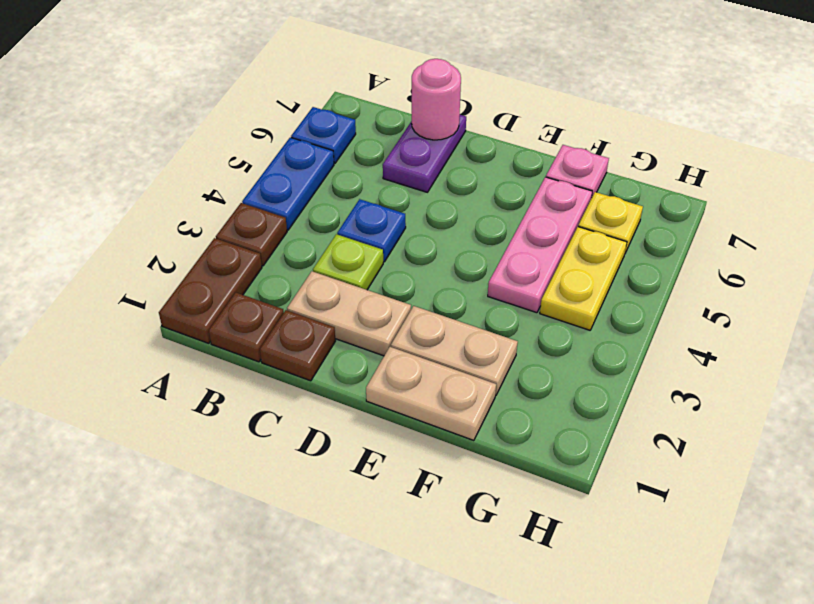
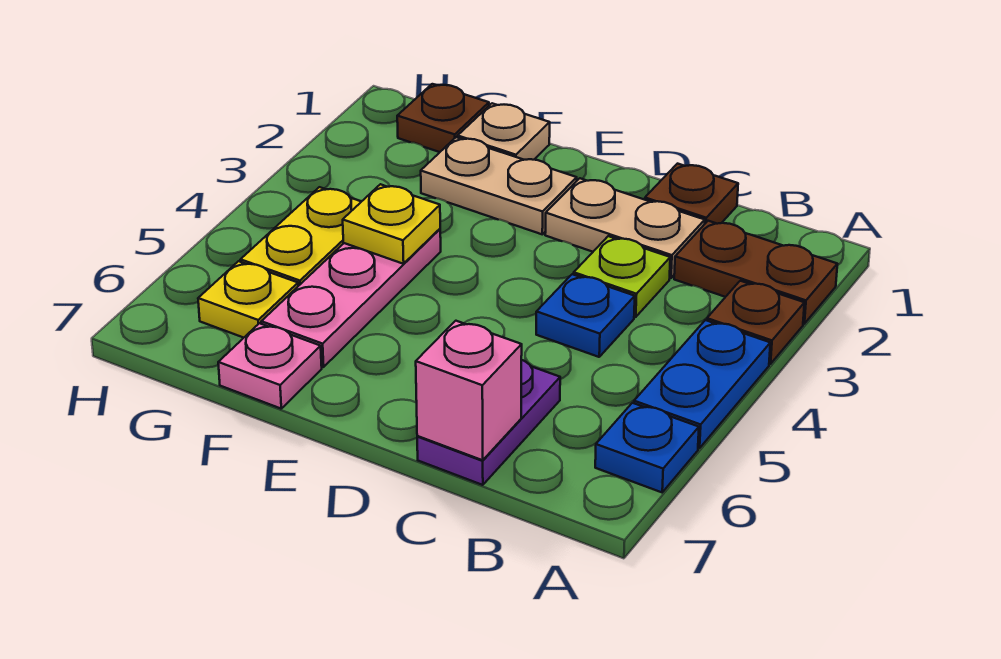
brown 1x2 plate [159,238,262,343] -> brown 1x2 plate turned to [674,221,837,324]
brown 1x1 plate [209,293,284,362] -> brown 1x1 plate moved to [397,84,489,152]
pink 1x1 round brick [412,59,461,140] -> pink 1x1 brick [416,321,522,460]
tan 1x2 plate [366,347,496,441] -> tan 1x1 plate [458,103,550,160]
none -> yellow 1x1 plate [343,184,440,264]

